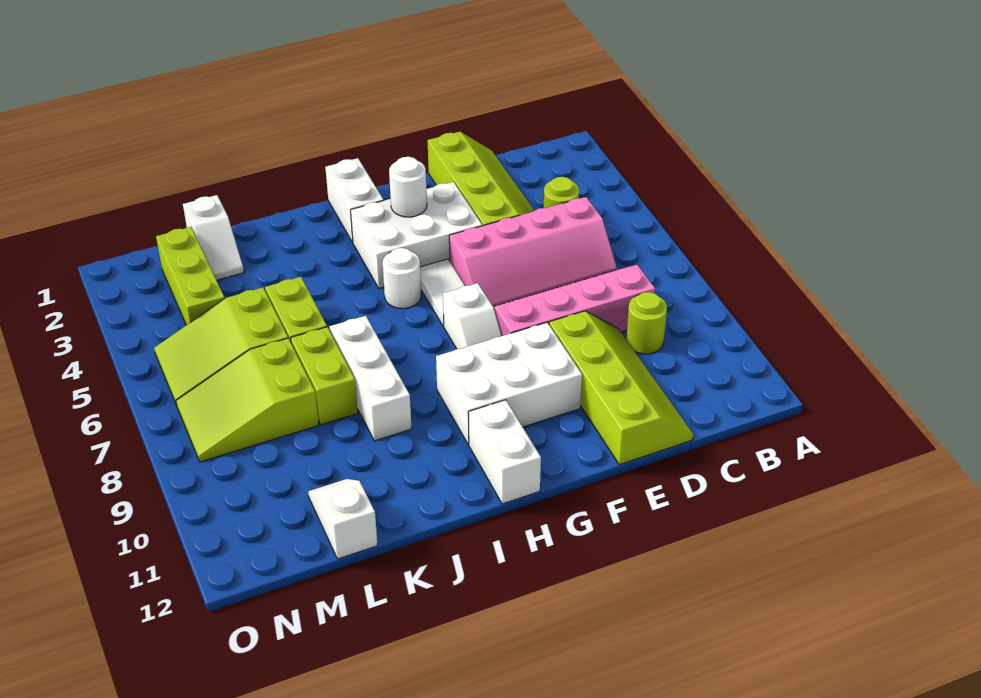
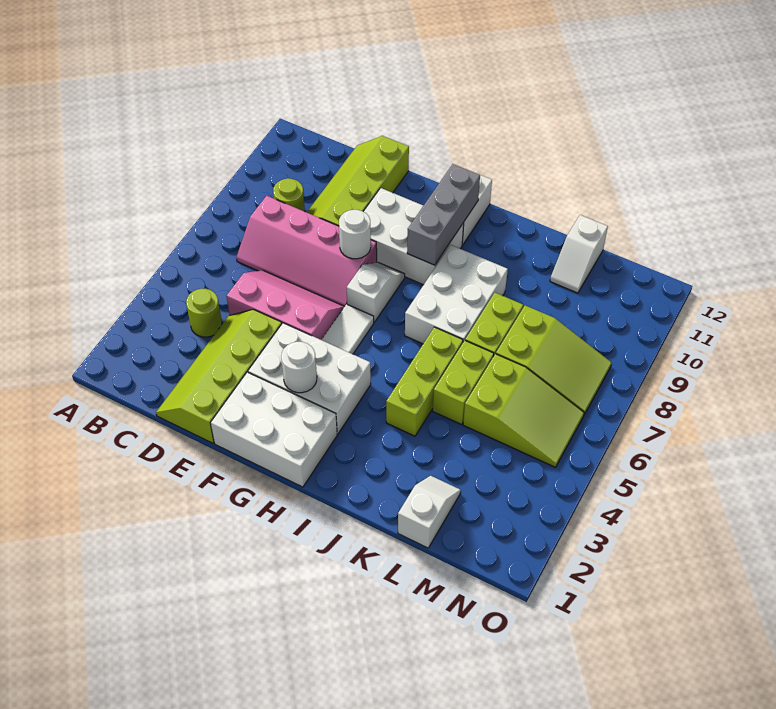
pink 2x4 slope [449,197,617,307] -> pink 2x3 slope [227,270,345,340]
white 1x2 brick [325,158,384,242] -> white 2x3 brick [211,372,337,487]
white 1x1 round brick [383,248,421,308] -> white 1x1 round brick moved to [339,210,371,259]
none -> grey 1x3 brick [407,164,480,265]
white 1x3 brick [330,316,412,441] -> white 2x3 brick [405,245,508,344]
lime 1x3 brick [156,227,225,325] -> lime 1x3 brick moved to [386,327,463,436]

